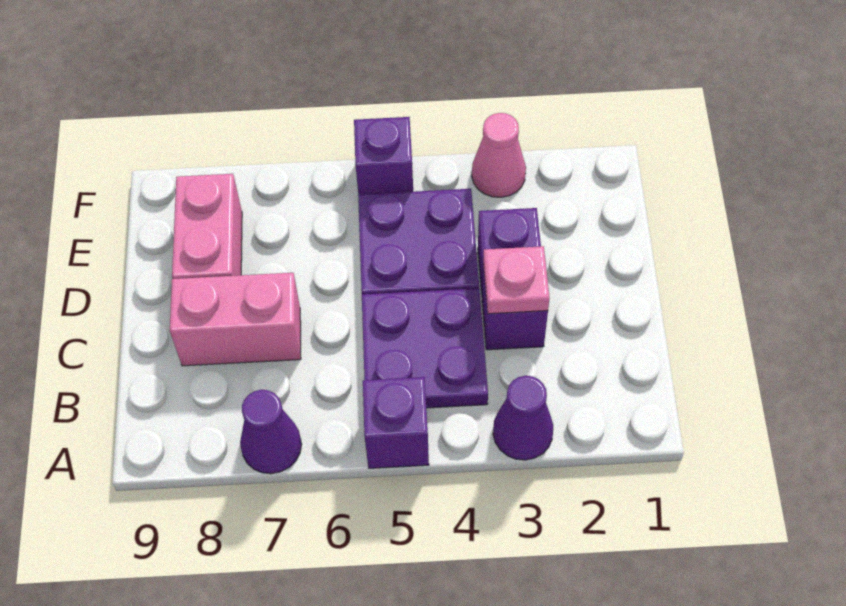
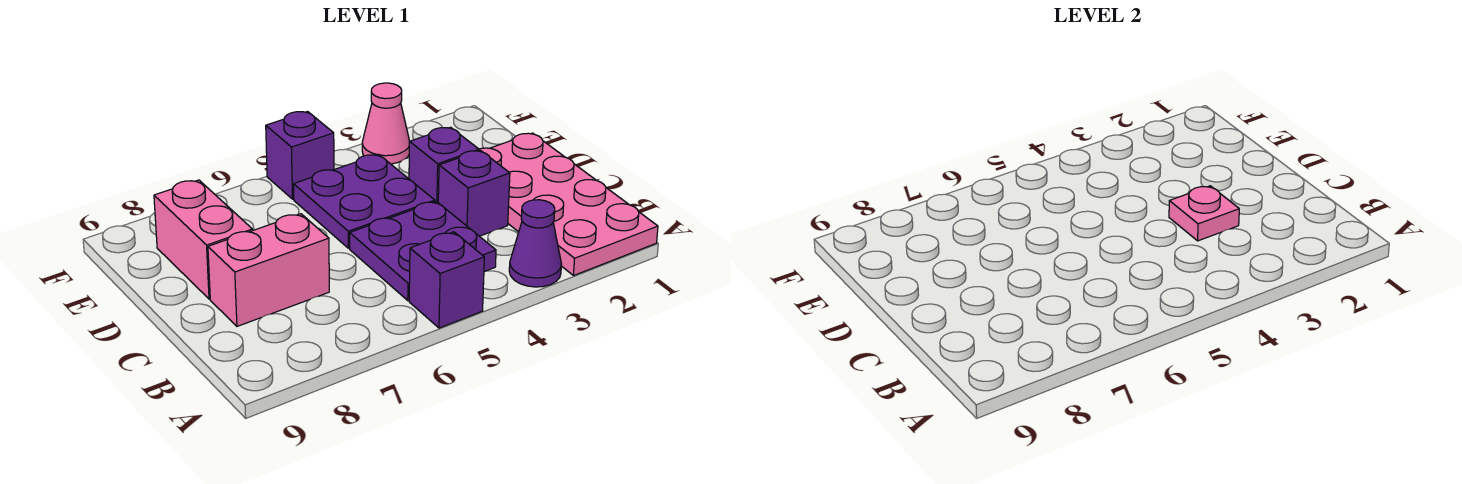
none -> pink 2x4 plate [479,133,658,276]
purple 1x1 cone [240,390,302,474] -> none

